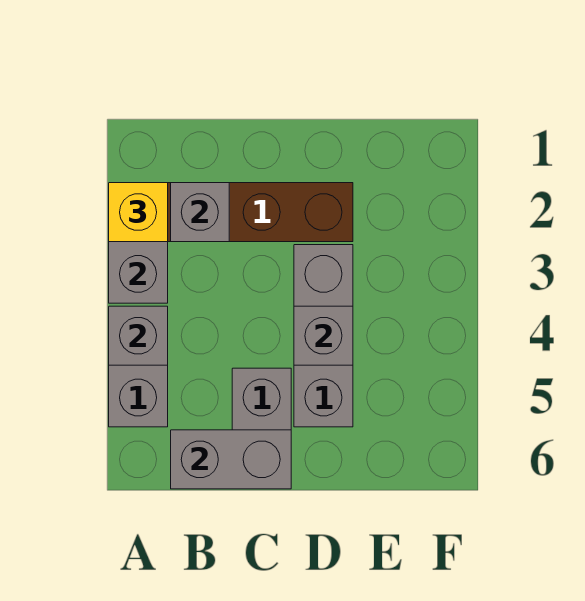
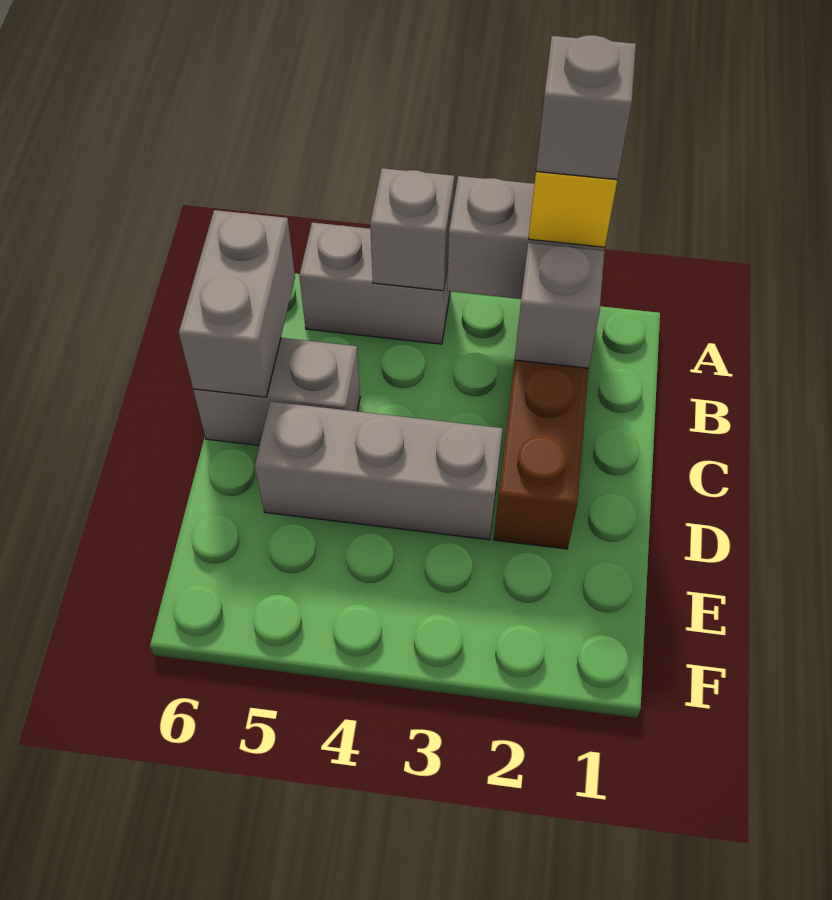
grey 1x1 brick [294,306,353,365] -> grey 1x1 brick moved to [536,35,636,180]

